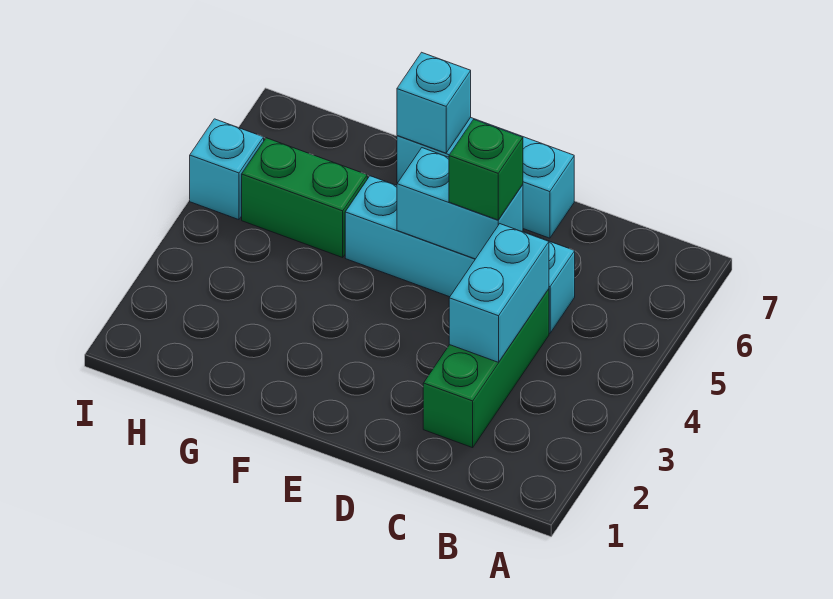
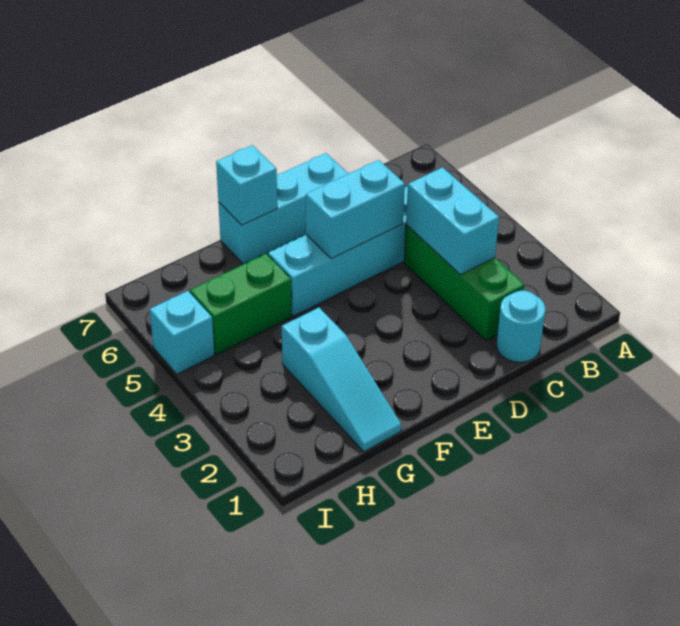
none -> cyan 1x1 round brick [496,291,546,362]
green 1x1 brick [449,119,523,220] -> none
none -> cyan 1x3 slope [282,308,401,452]

